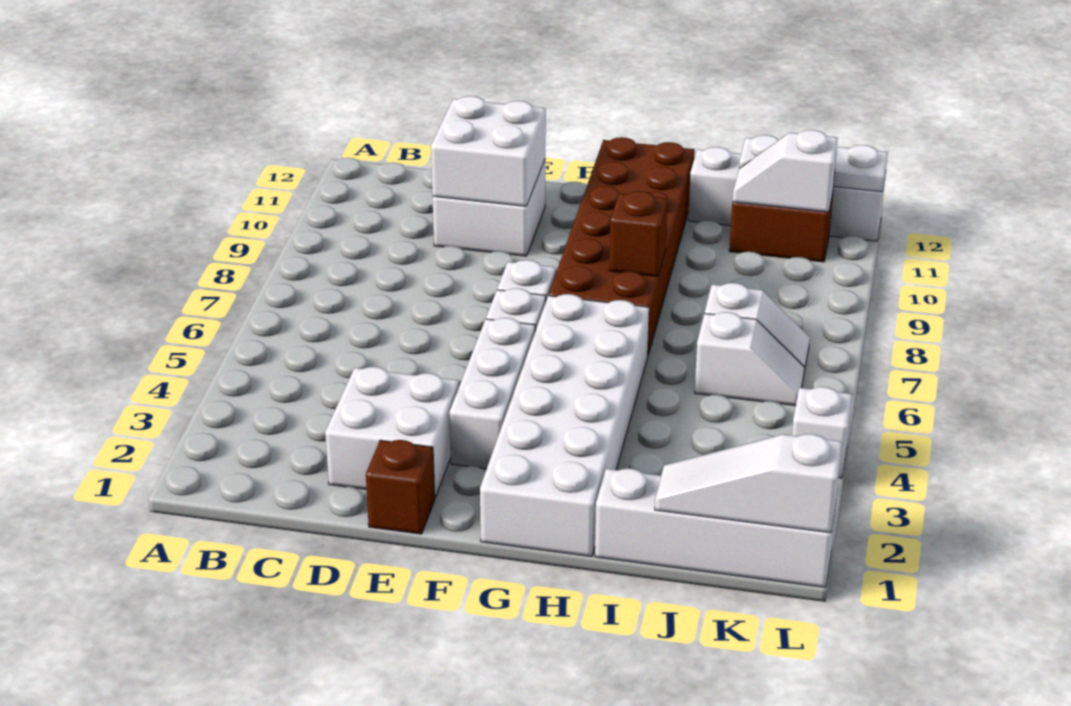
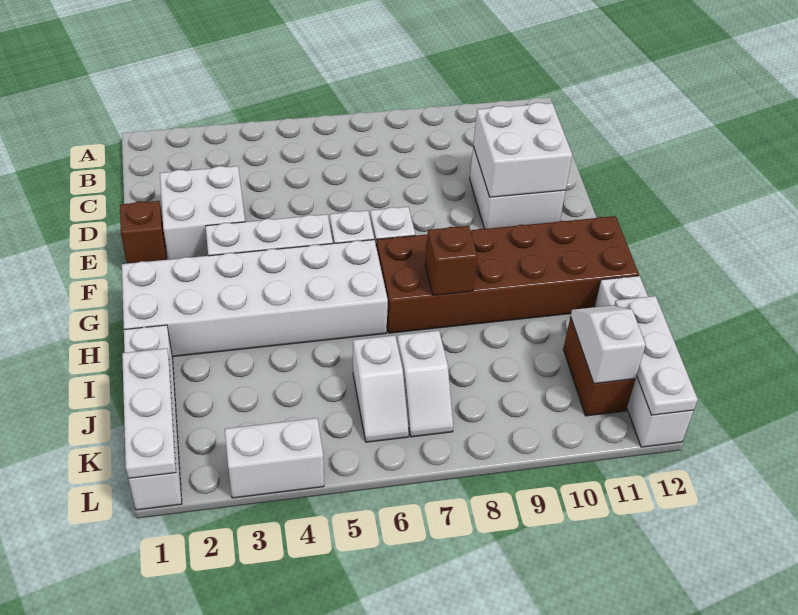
white 1x3 slope [655,434,842,533] -> white 1x3 plate [122,348,176,478]
white 1x1 brick [792,387,852,478] -> white 1x2 brick [225,418,324,498]

